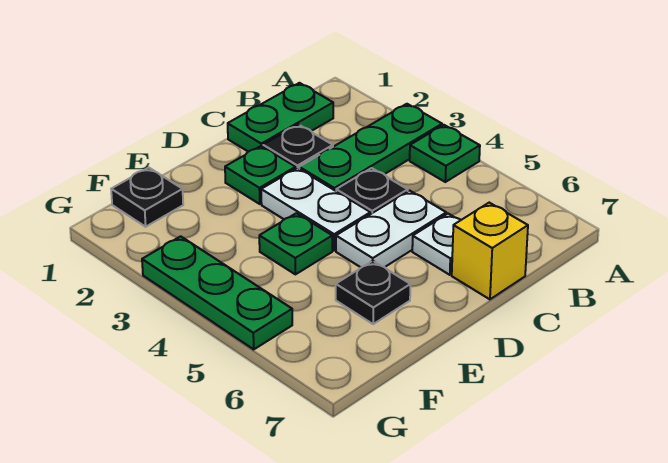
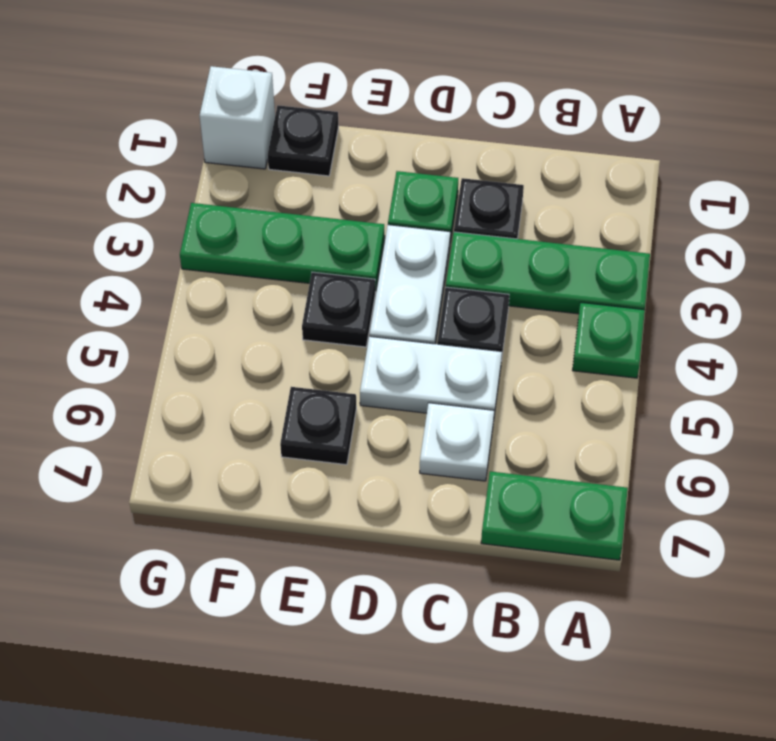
green 1x2 plate [228,83,333,152] -> green 1x2 plate moved to [481,471,628,560]
yellow 1x1 brick [452,203,528,299] -> none
green 1x1 plate [259,213,332,274] -> black 1x1 plate [302,272,375,347]
none -> white 1x1 brick [200,66,275,169]
green 1x3 plate [142,236,292,349] -> green 1x3 plate turned to [180,203,385,291]

